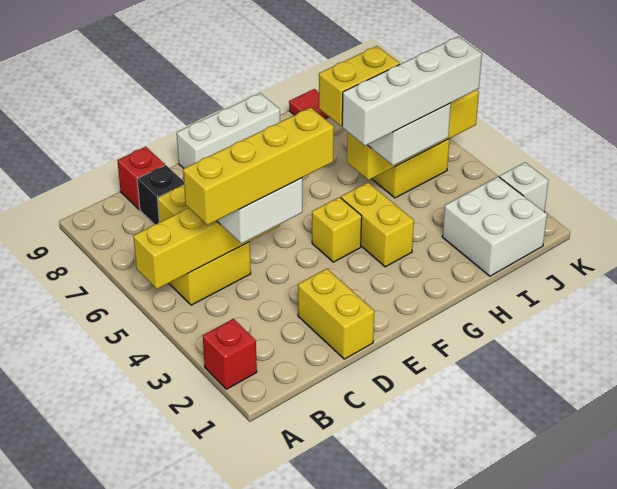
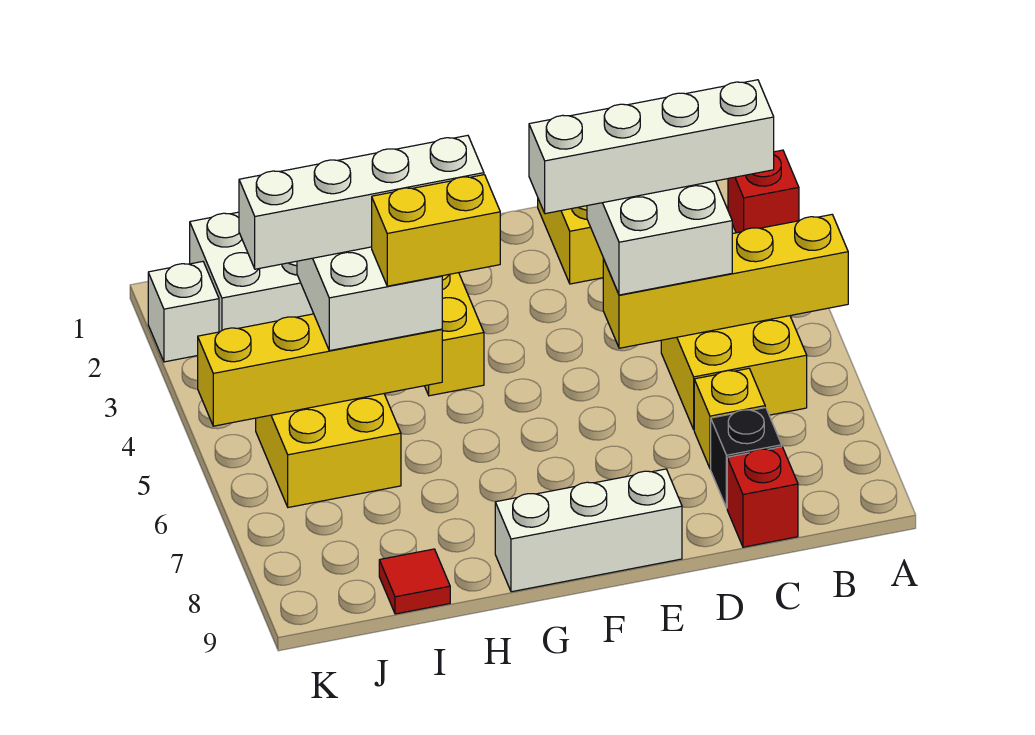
yellow 1x4 brick [183,108,334,225] -> white 1x4 brick [529,80,774,214]
yellow 1x1 brick [312,197,362,262] -> none

